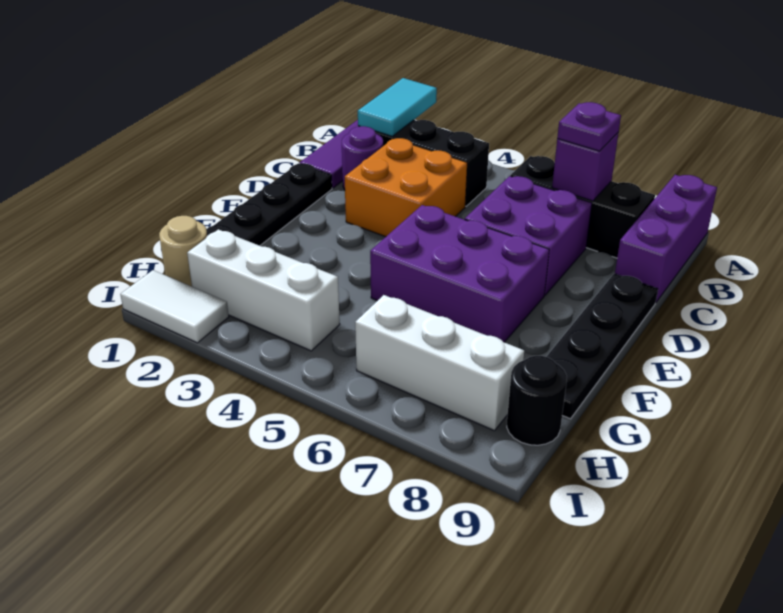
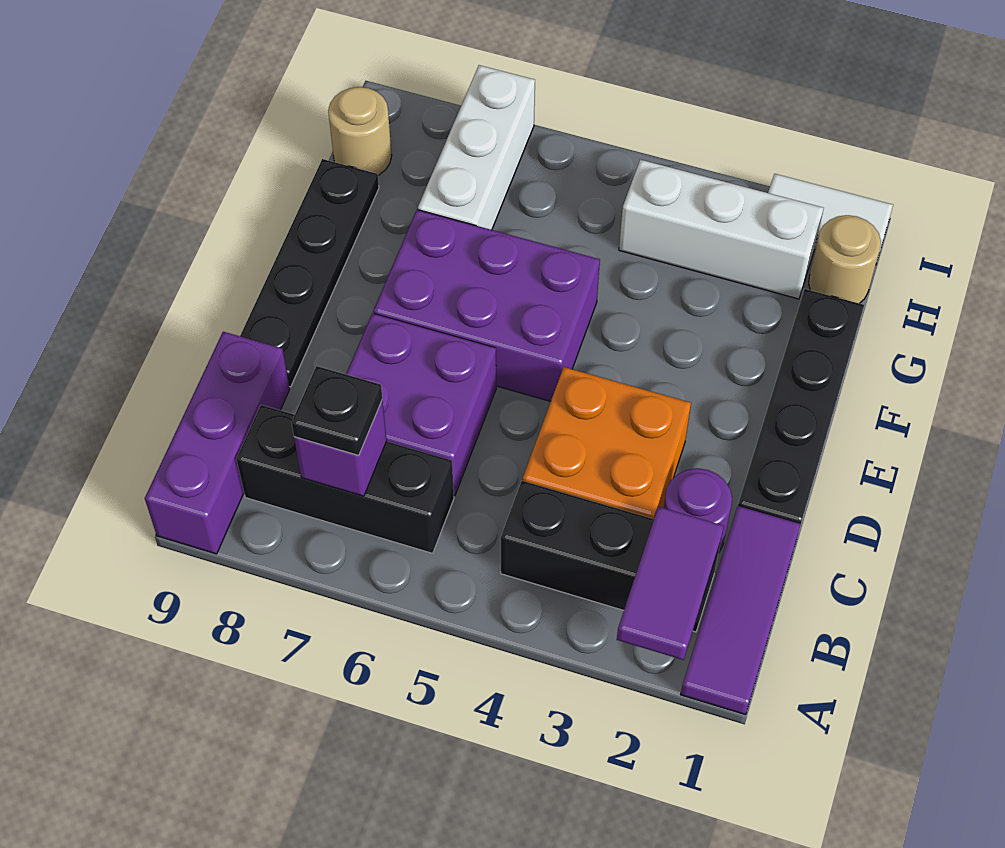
cyan 1x2 tile [358,78,437,136] -> purple 1x2 tile [617,507,724,660]
purple 1x1 plate [557,102,621,151] -> black 1x1 plate [292,366,382,455]
white 1x3 brick [355,295,524,431] -> white 1x3 brick turned to [418,65,535,230]
black 1x1 round brick [507,356,567,445] -> tan 1x1 round brick [328,87,392,175]

